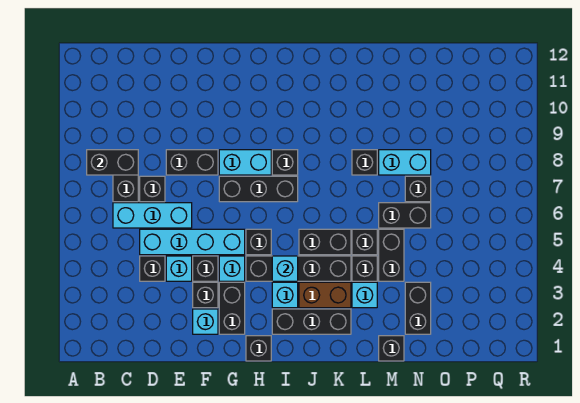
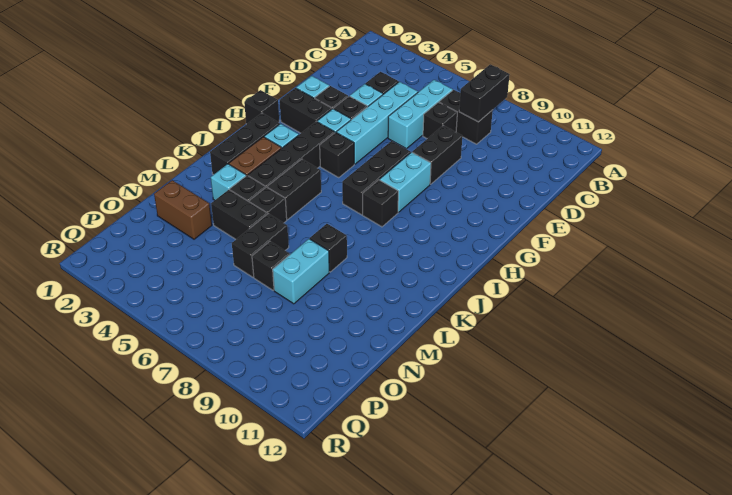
cyan 1x1 brick [272,256,298,281] -> none
black 1x1 brick [379,336,404,361] -> none
black 1x2 brick [405,282,431,334] -> brown 1x2 brick [154,180,212,239]

